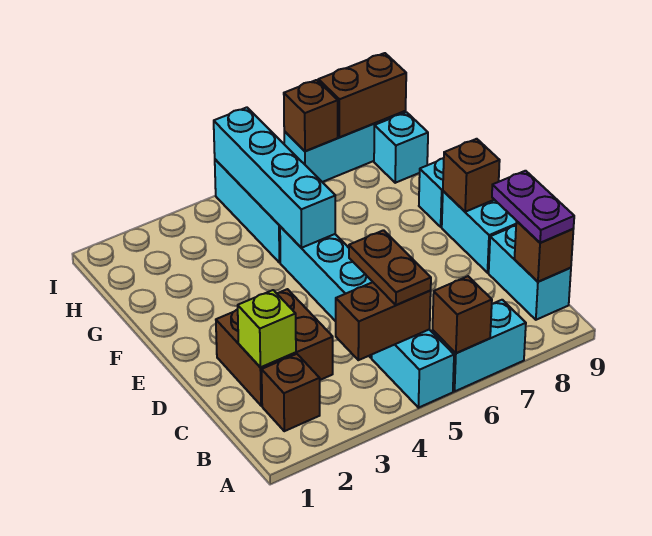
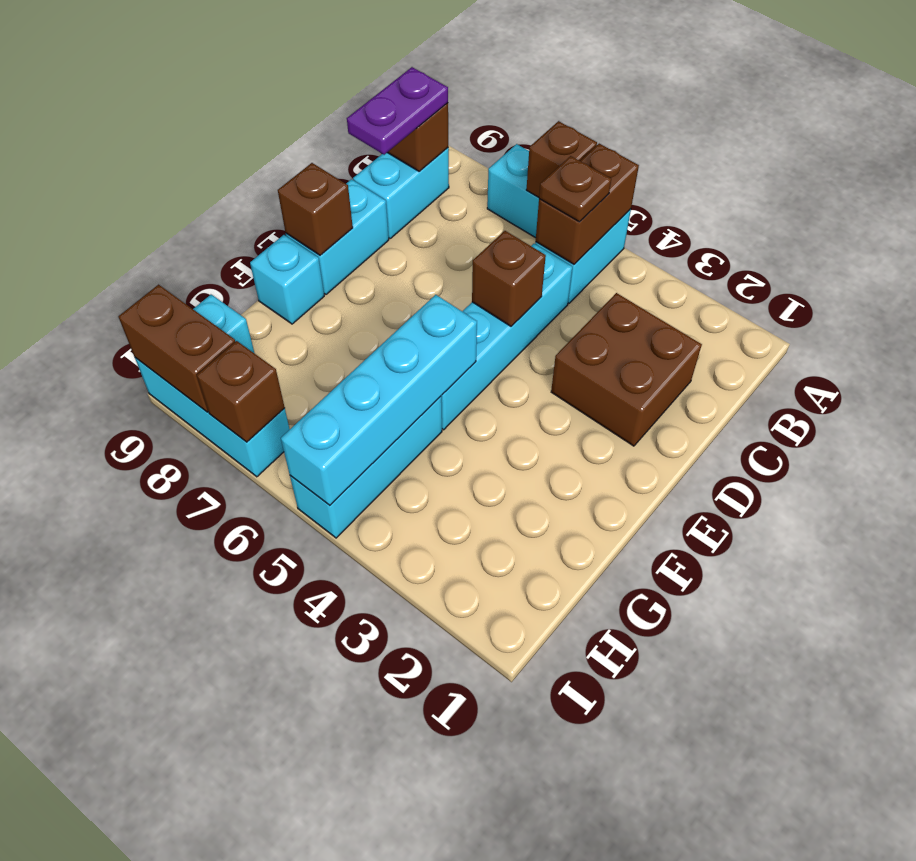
brown 1x1 brick [262,354,320,431] -> brown 1x1 brick moved to [472,231,546,326]
brown 1x2 brick [336,282,431,360] -> brown 1x2 brick turned to [536,144,639,264]
brown 1x2 plate [349,230,431,305] -> brown 1x1 plate [539,156,611,222]
lime 1x1 brick [238,290,296,367] -> none

